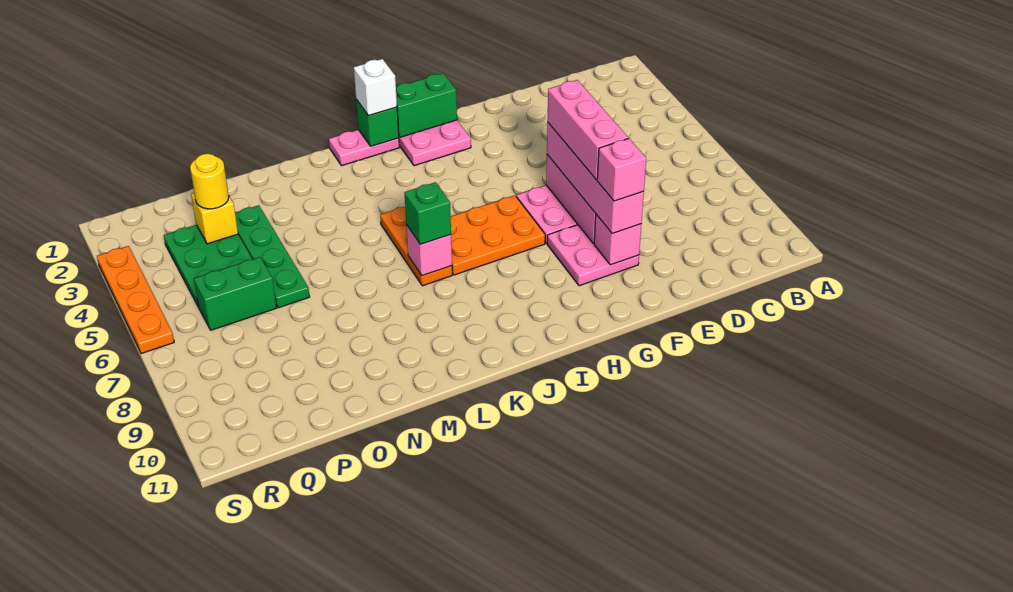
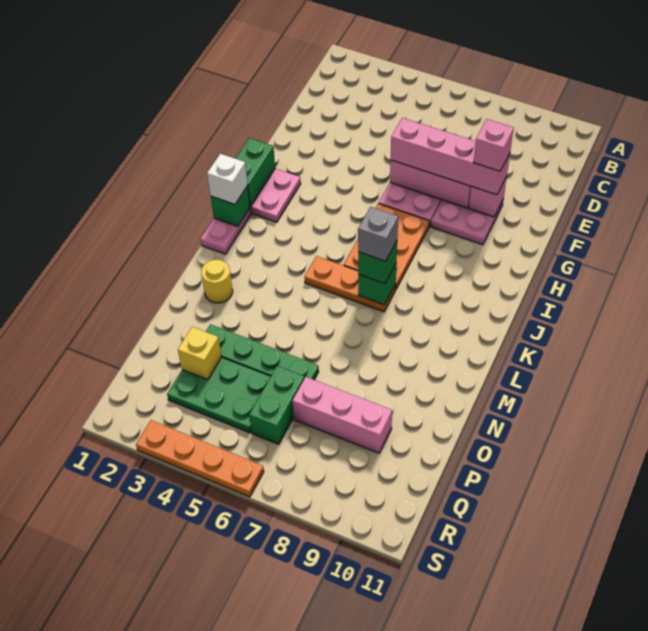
pink 1x3 brick [548,80,628,180] -> pink 1x3 brick moved to [292,377,392,453]
pink 1x1 brick [406,225,452,276] -> green 1x1 brick [358,264,396,305]
none -> grey 1x1 brick [358,207,398,261]
yellow 1x1 round brick [190,154,229,209] -> yellow 1x1 round brick moved to [201,260,233,303]

